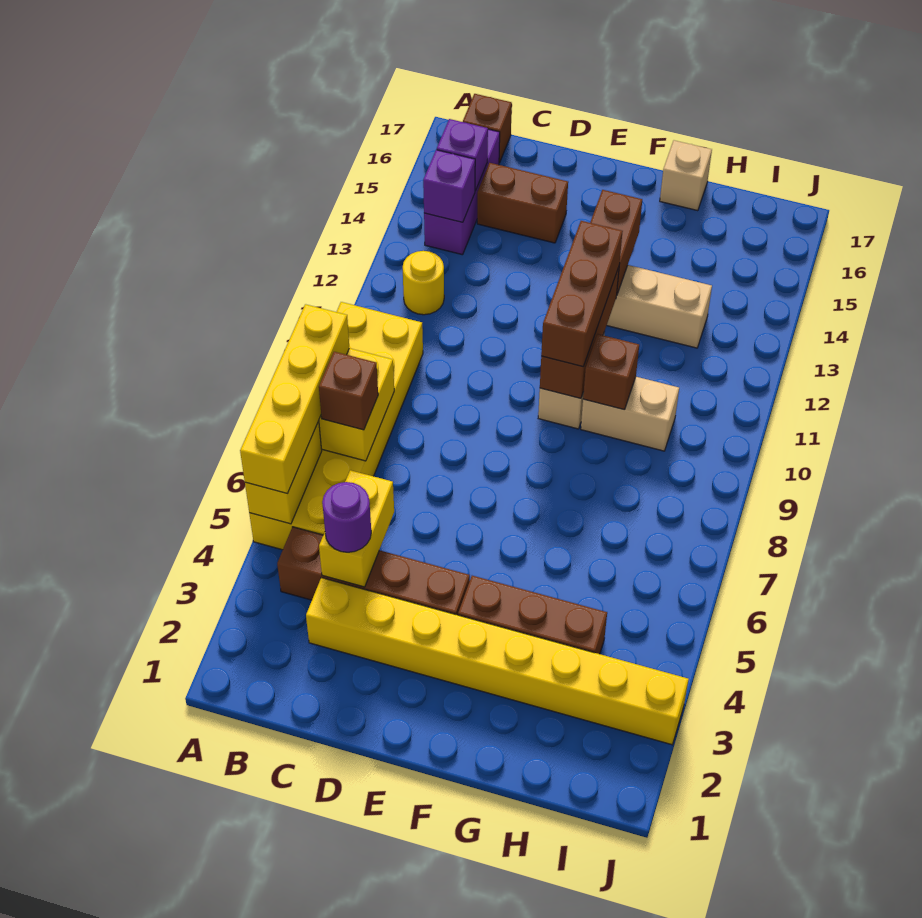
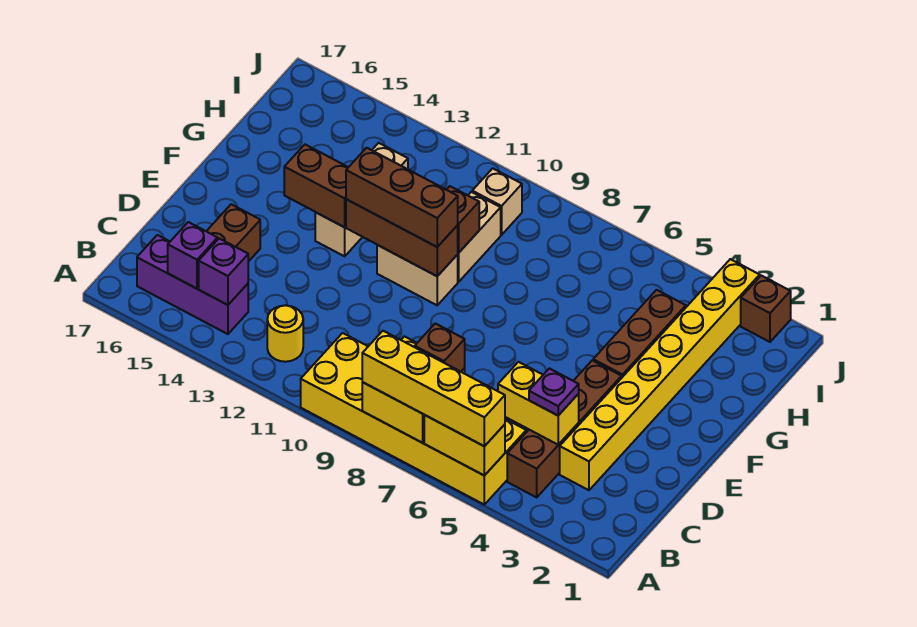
brown 1x1 brick [463,94,512,163] -> brown 1x1 brick moved to [741,276,791,342]
purple 1x1 round brick [322,482,371,552] -> purple 1x1 plate [529,368,579,415]
tan 1x1 brick [660,140,712,211] -> tan 1x1 brick moved to [472,168,522,235]

